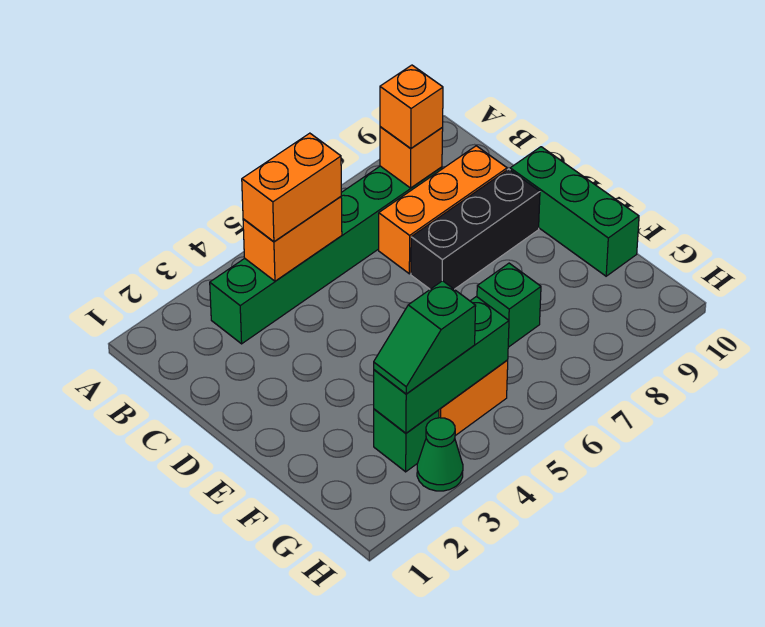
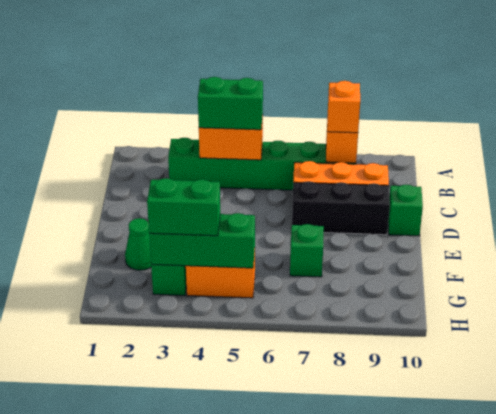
orange 1x2 brick [242,133,341,242] -> green 1x2 brick [198,77,263,130]
green 1x3 brick [510,147,639,276] -> green 1x1 brick [388,185,423,236]
green 1x2 slope [374,281,476,394] -> green 1x2 brick [147,178,220,236]
green 1x1 cone [417,418,463,491] -> green 1x1 cone moved to [125,218,151,270]

